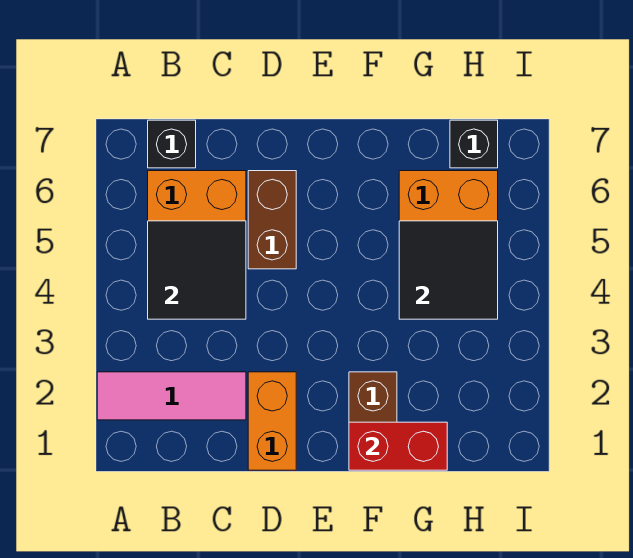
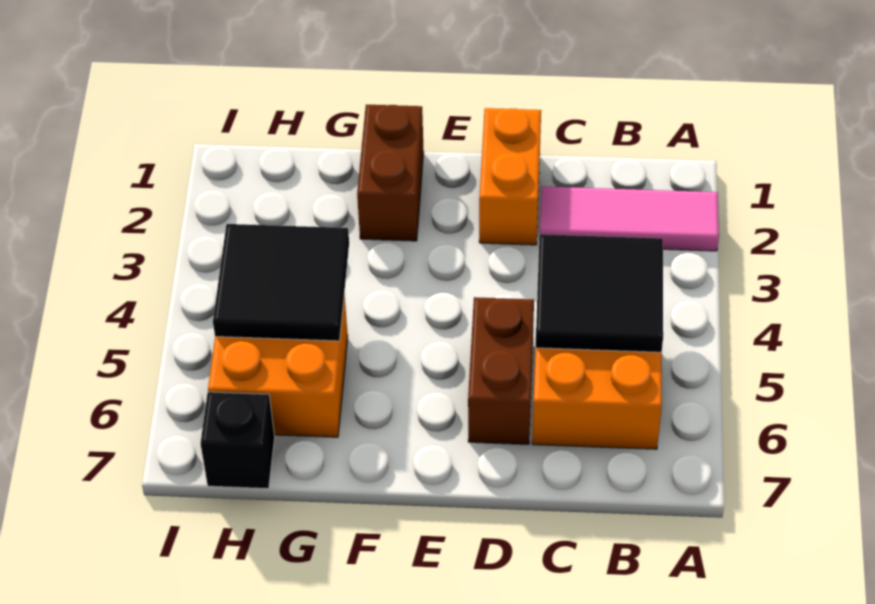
black 1x1 brick [148,120,196,168] -> none
red 1x2 brick [349,422,447,470] -> none

